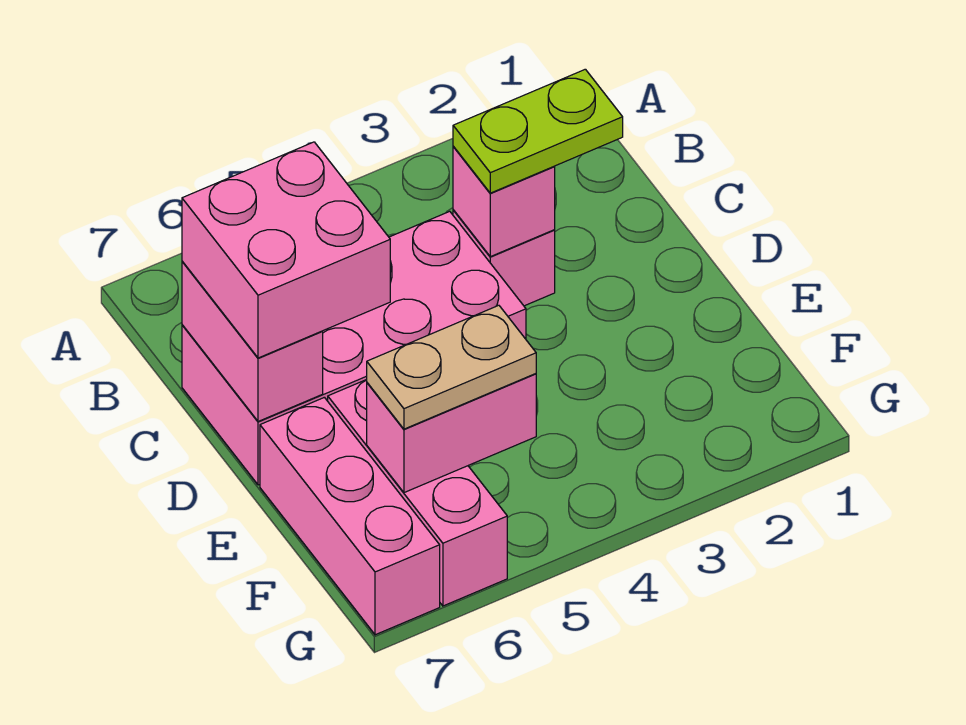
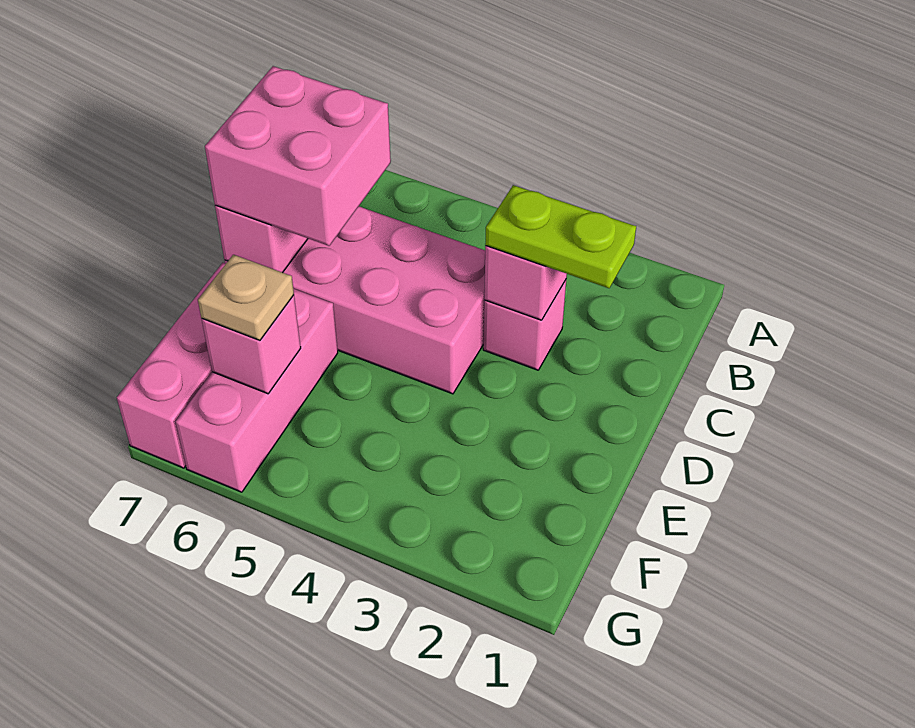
pink 1x2 brick [367,374,536,493] -> pink 1x1 brick [202,295,301,394]
tan 1x2 plate [367,305,536,429] -> tan 1x1 plate [198,255,294,340]

